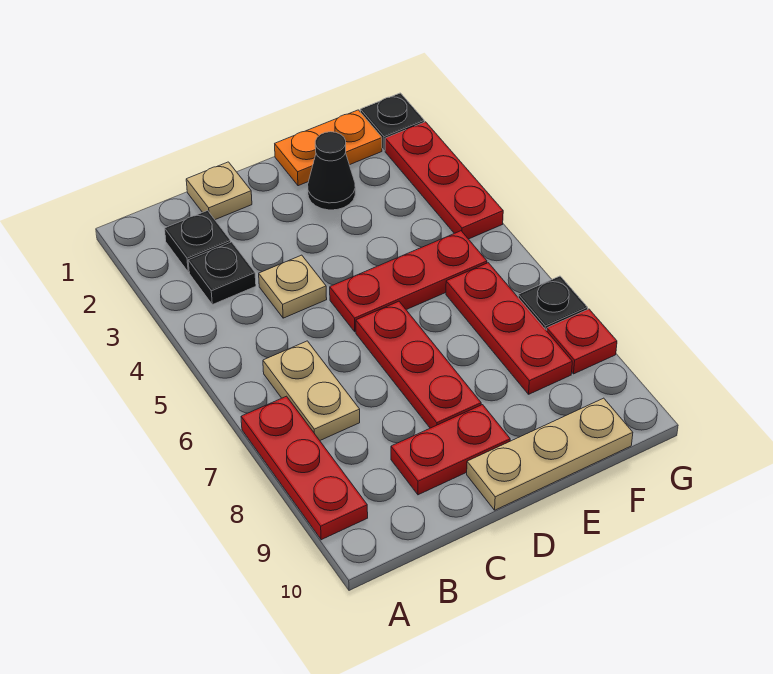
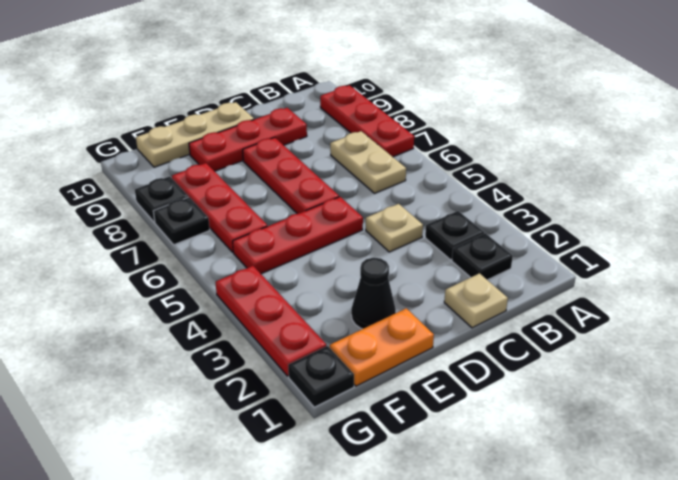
red 1x2 plate [391,405,510,495] -> red 1x3 plate [189,108,307,171]
red 1x1 plate [547,309,617,374] -> black 1x1 plate [135,176,188,222]

